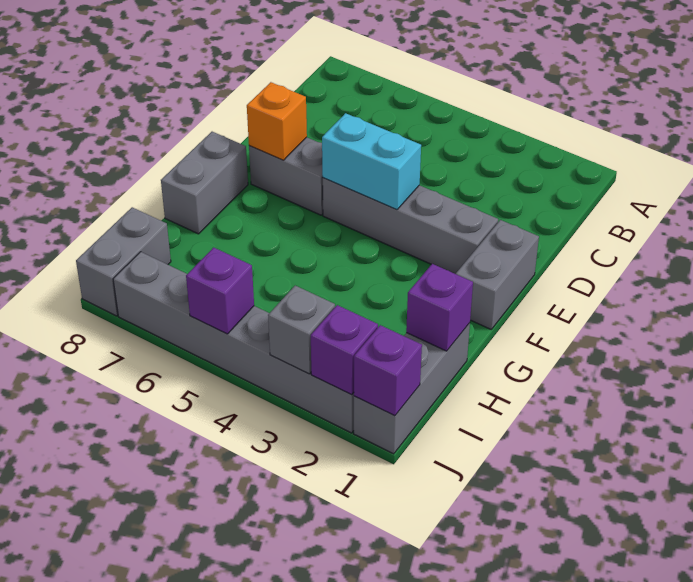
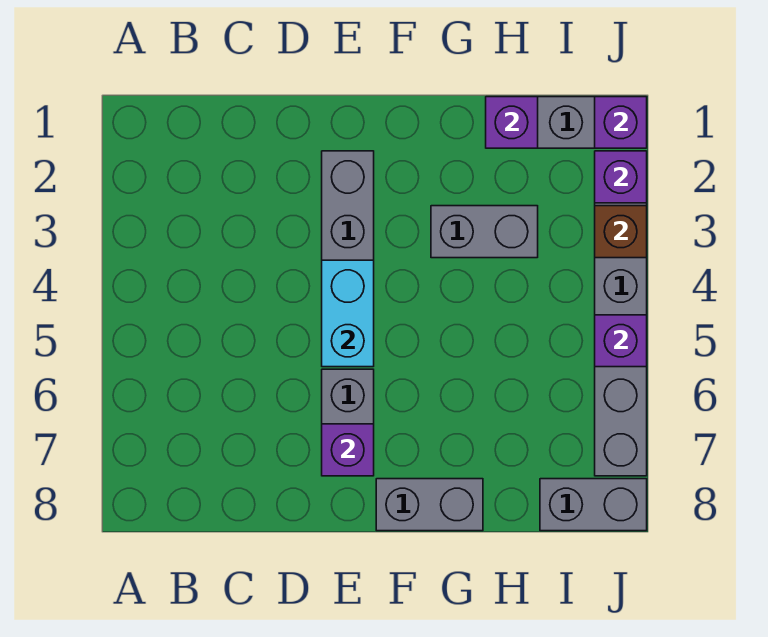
grey 1x2 brick [456,220,539,329] -> grey 1x2 brick moved to [431,206,538,258]
orange 1x1 brick [247,82,307,160] -> purple 1x1 brick [322,424,374,476]
grey 1x1 brick [268,286,335,374] -> brown 1x1 brick [595,206,647,258]

